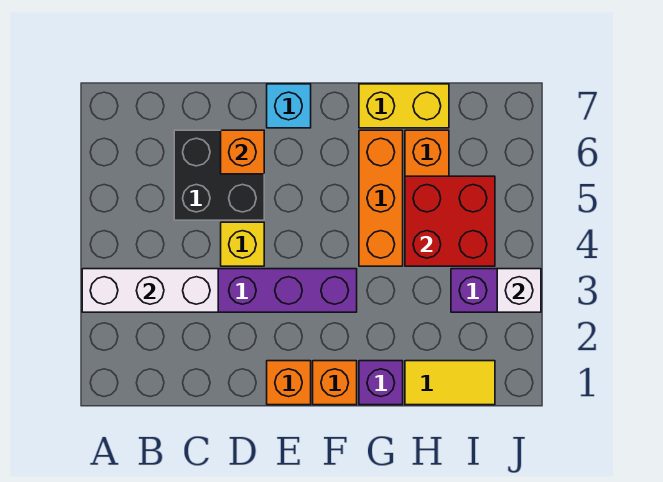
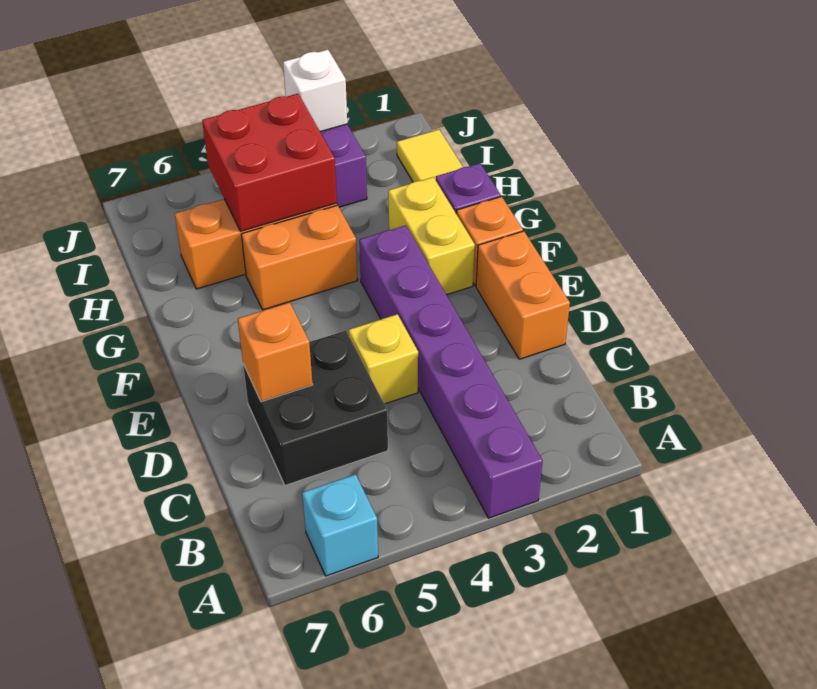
white 1x3 brick [82,269,218,312] -> none
orange 1x1 brick [267,361,311,405] -> orange 1x2 brick [476,231,570,359]
cyan 1x1 brick [267,84,311,128] -> cyan 1x1 brick moved to [302,474,378,576]
orange 1x3 brick [359,130,403,266] -> orange 1x2 brick [241,205,358,310]
yellow 1x2 brick [359,84,449,128] -> yellow 1x2 brick moved to [388,177,475,295]

